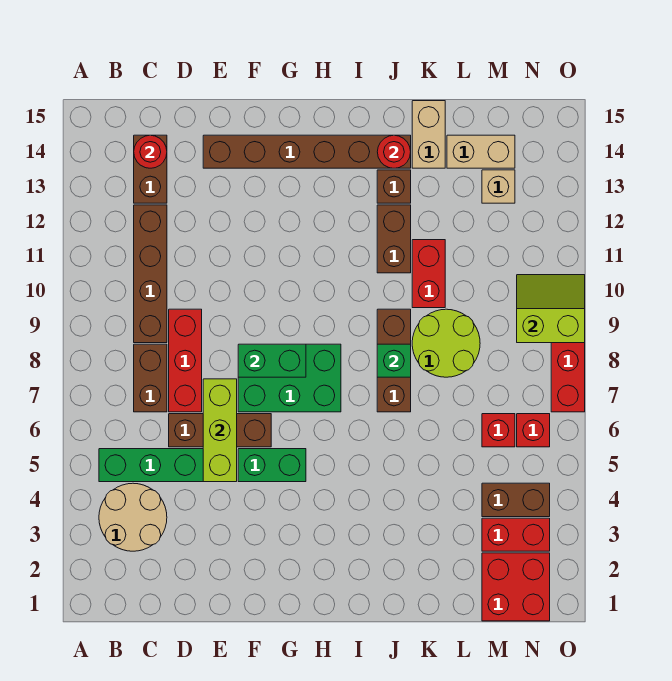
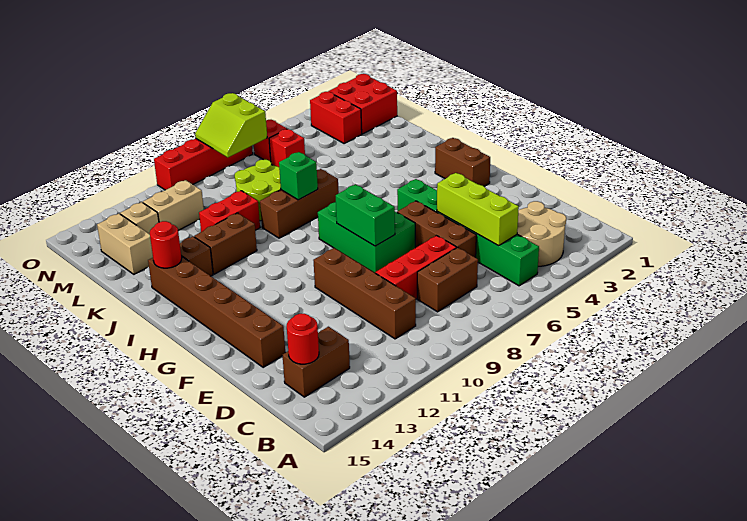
brown 1x4 brick [134,205,167,343] -> brown 1x4 brick turned to [313,248,416,339]
lime 1x3 brick [203,379,237,482] -> lime 1x3 brick turned to [437,173,519,246]
tan 1x2 brick [412,101,445,168] -> tan 1x2 brick moved to [143,180,204,231]
brown 1x2 brick [482,483,550,517] -> brown 1x2 brick moved to [435,138,490,186]
lime 2x2 slope [517,275,585,343] -> lime 2x2 slope moved to [195,93,267,157]

